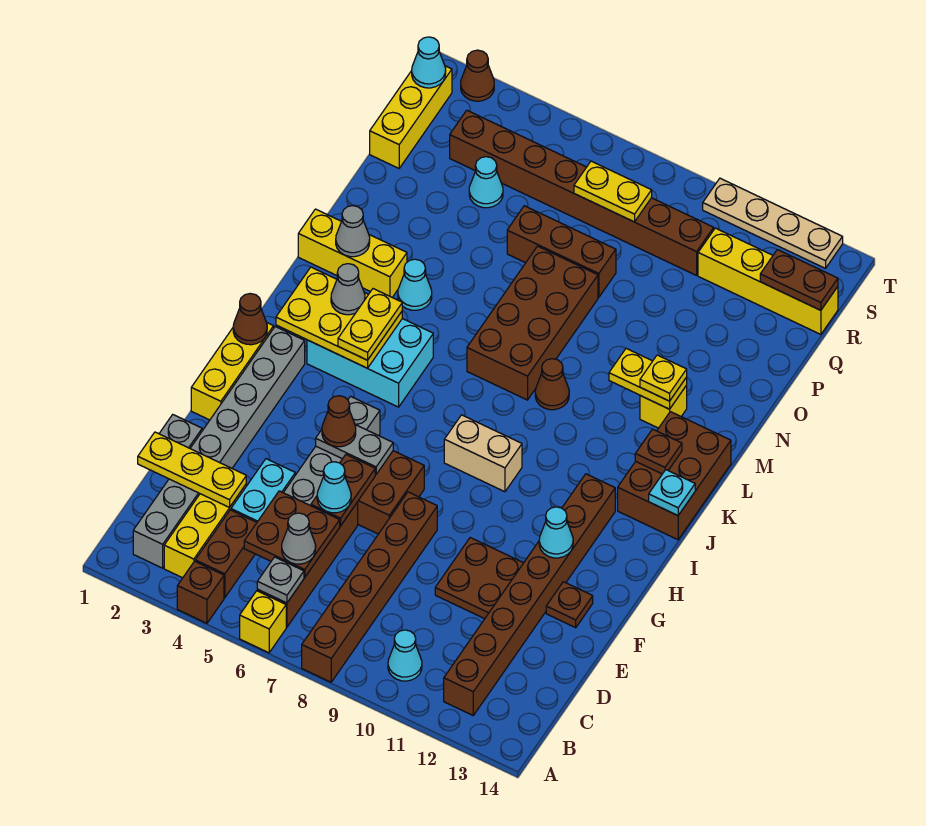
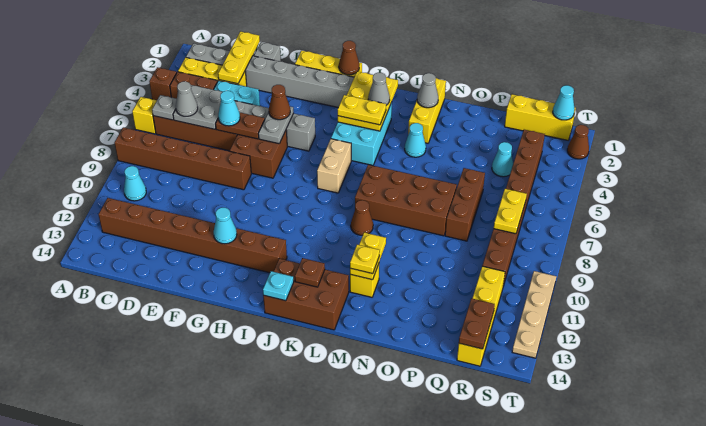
brown 2x2 plate [244,491,340,577] -> grey 2x2 plate [173,85,222,129]
brown 2x2 plate [435,538,523,619] -> none
brown 1x1 plate [546,582,593,628] -> none
tan 1x2 brick [444,415,522,492] -> tan 1x2 brick moved to [317,139,351,193]

